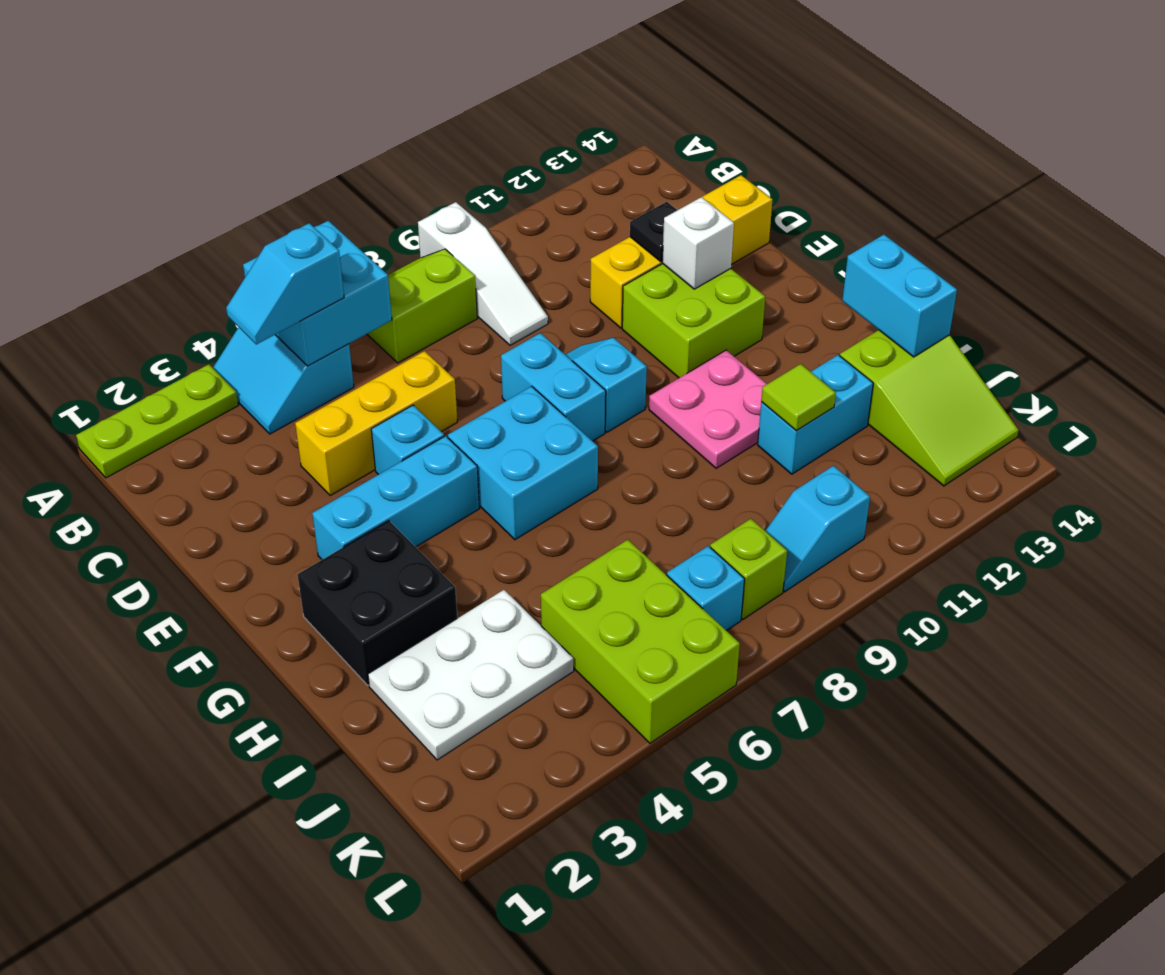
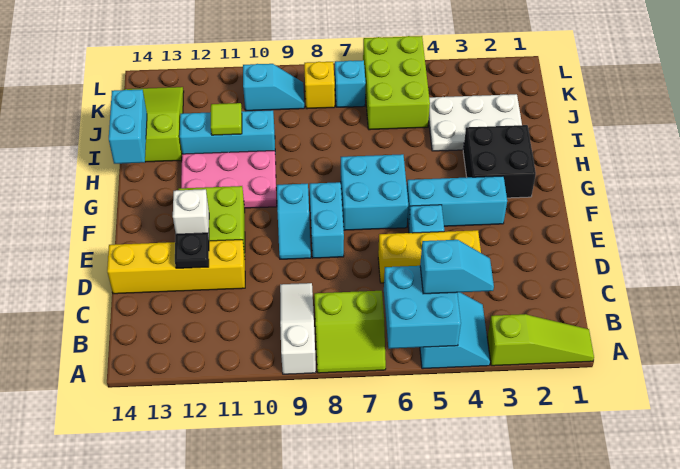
lime 1x3 plate [76,364,238,478] -> lime 1x3 slope [487,314,594,366]
pink 2x2 plate [649,350,767,468] -> pink 2x3 plate [181,151,277,208]
cyan 1x2 brick [758,355,873,474] -> cyan 1x3 brick [180,110,275,154]
lime 1x1 brick [710,519,787,619] -> yellow 1x1 brick [304,62,335,109]

